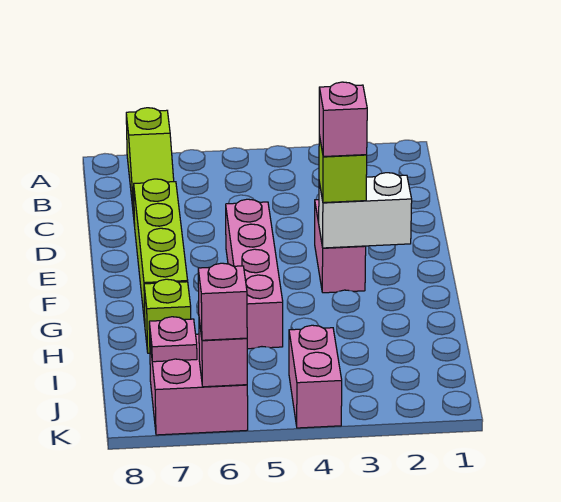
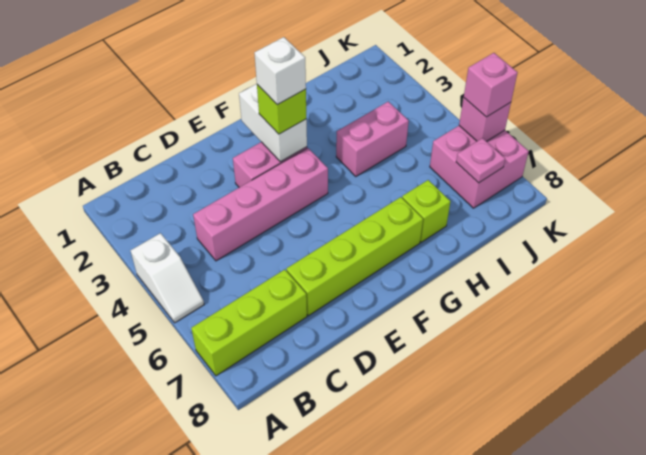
none -> white 1x2 slope [130,233,204,323]
lime 1x3 slope [126,108,174,226] -> lime 1x3 brick [191,270,307,376]
pink 1x4 brick [226,199,283,349] -> pink 1x4 brick moved to [193,148,328,261]
pink 1x1 brick [319,82,367,157] -> white 1x1 brick [254,37,306,105]
pink 1x2 brick [289,325,342,428] -> pink 1x2 brick moved to [336,102,409,176]

